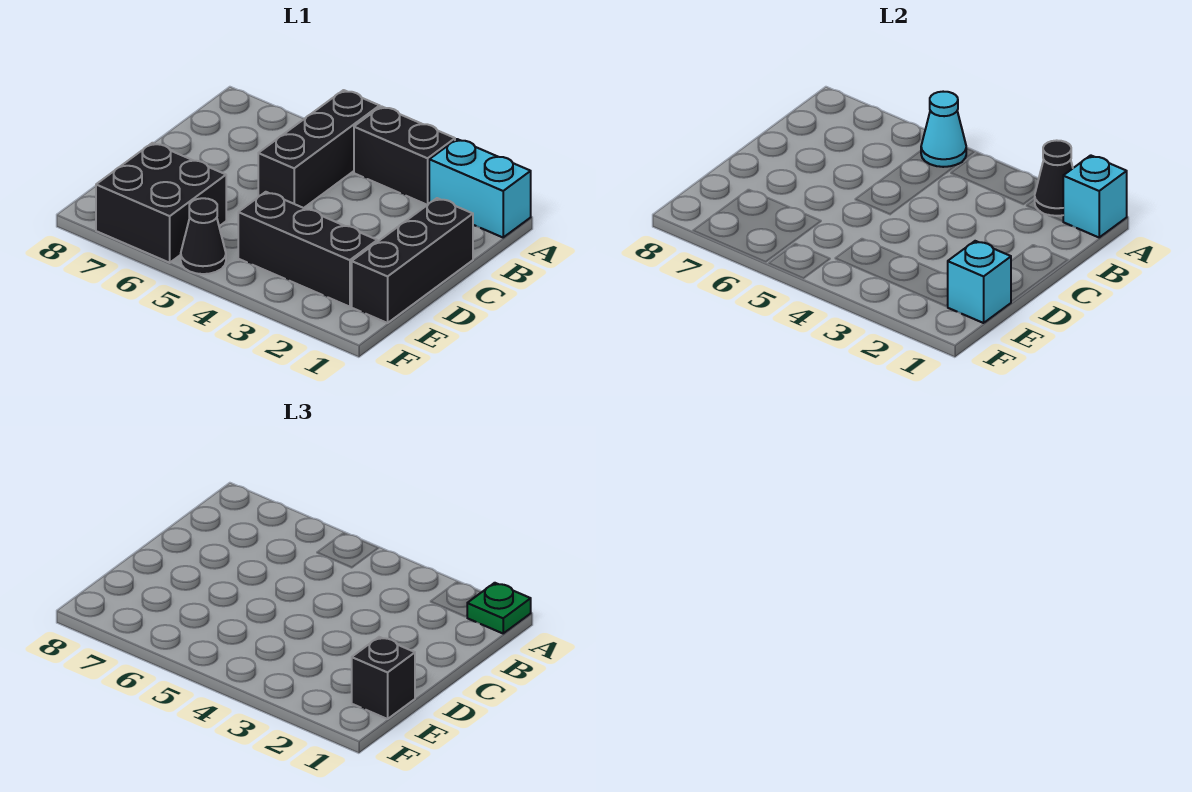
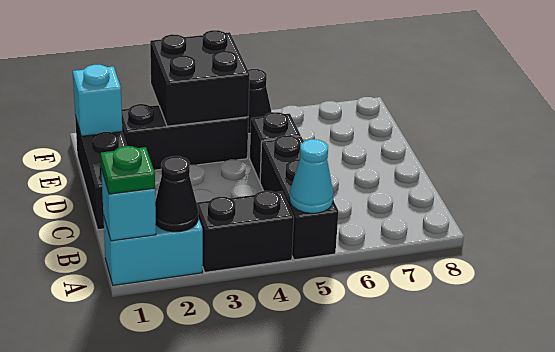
black 1x1 brick [352,637,415,719] -> black 1x1 brick moved to [250,112,301,181]
black 2x2 brick [96,143,226,263] -> black 2x2 brick moved to [150,30,250,126]

